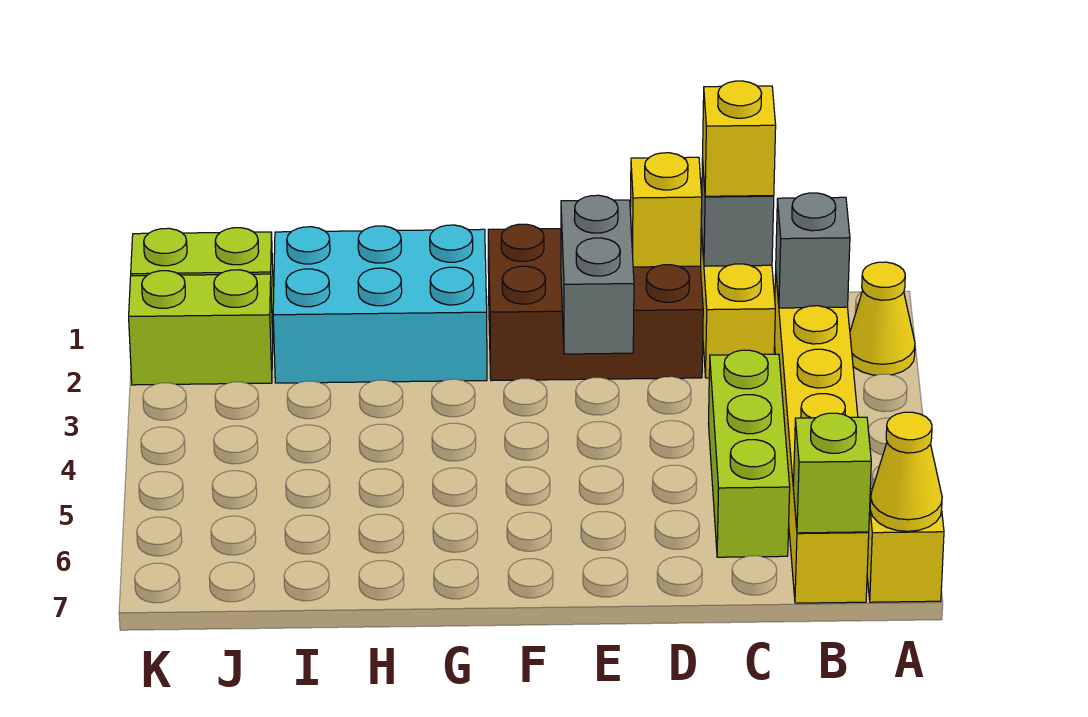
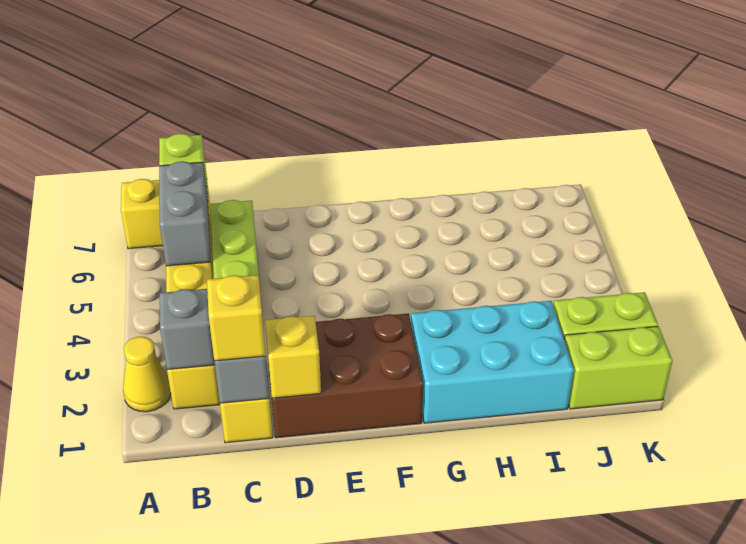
yellow 1x1 cone [870,412,942,531] -> none
grey 1x2 brick [561,195,634,354] -> grey 1x2 brick moved to [159,161,211,266]

